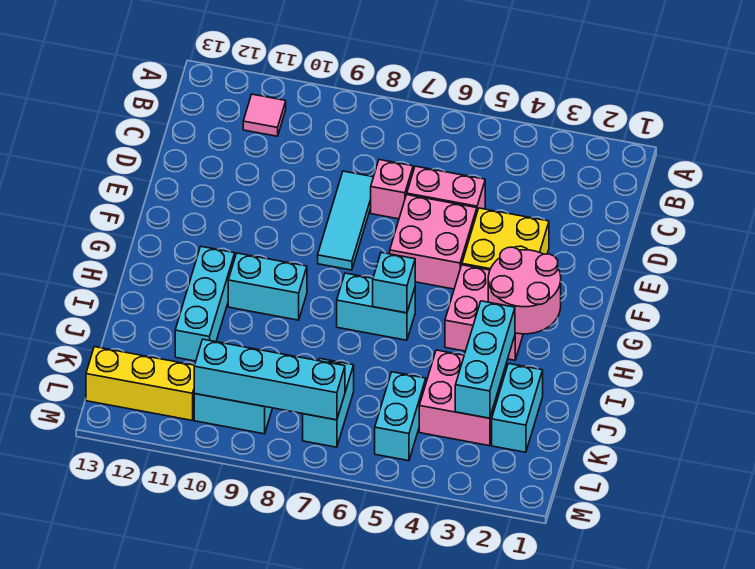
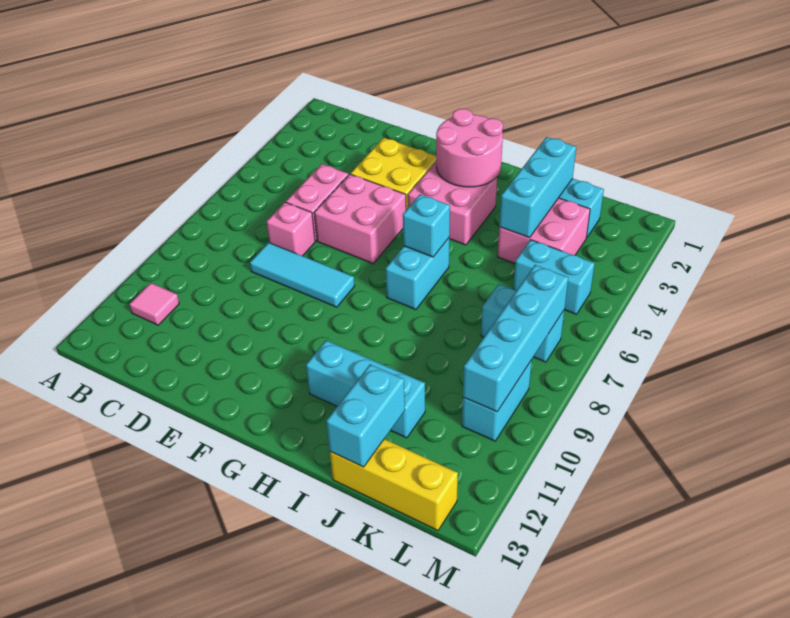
cyan 1x2 brick [228,253,307,320] -> cyan 1x2 brick moved to [326,364,405,467]
cyan 1x3 brick [455,301,515,418] -> cyan 1x3 brick turned to [499,137,576,238]
yellow 1x3 brick [86,347,195,420] -> yellow 1x3 brick turned to [330,439,458,530]

